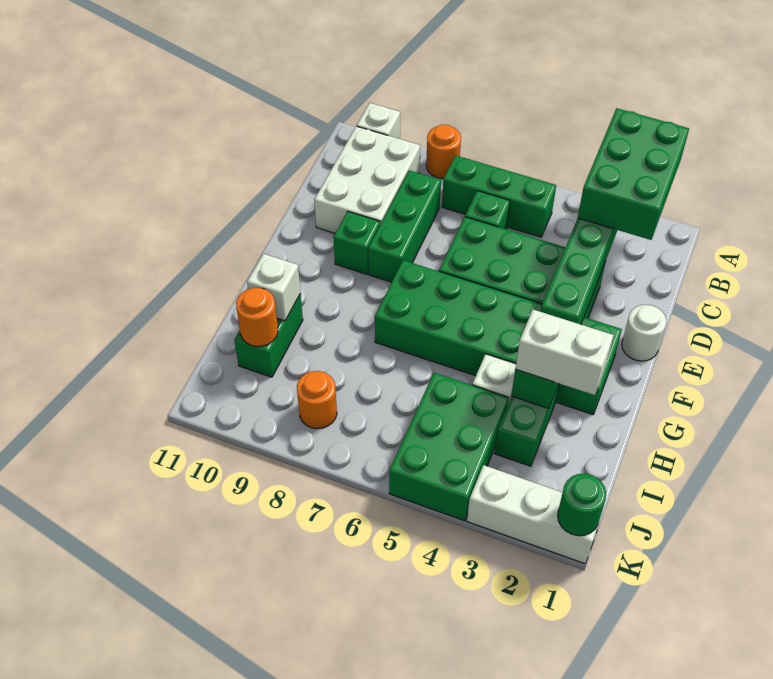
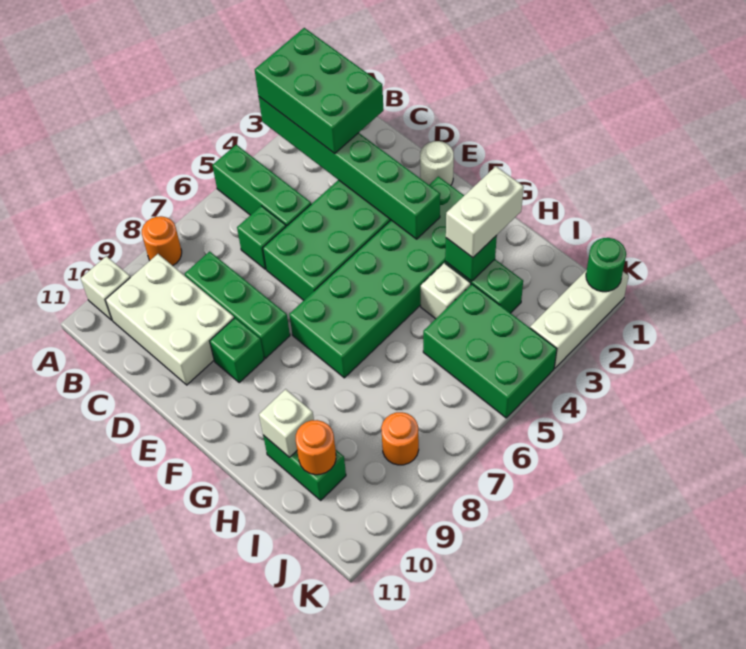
green 1x3 brick [442,155,556,237] -> green 1x3 brick turned to [212,145,311,226]

